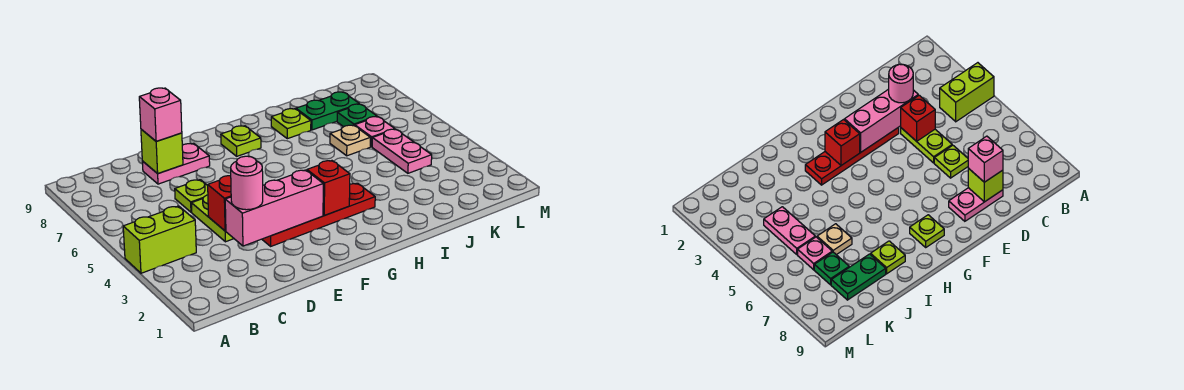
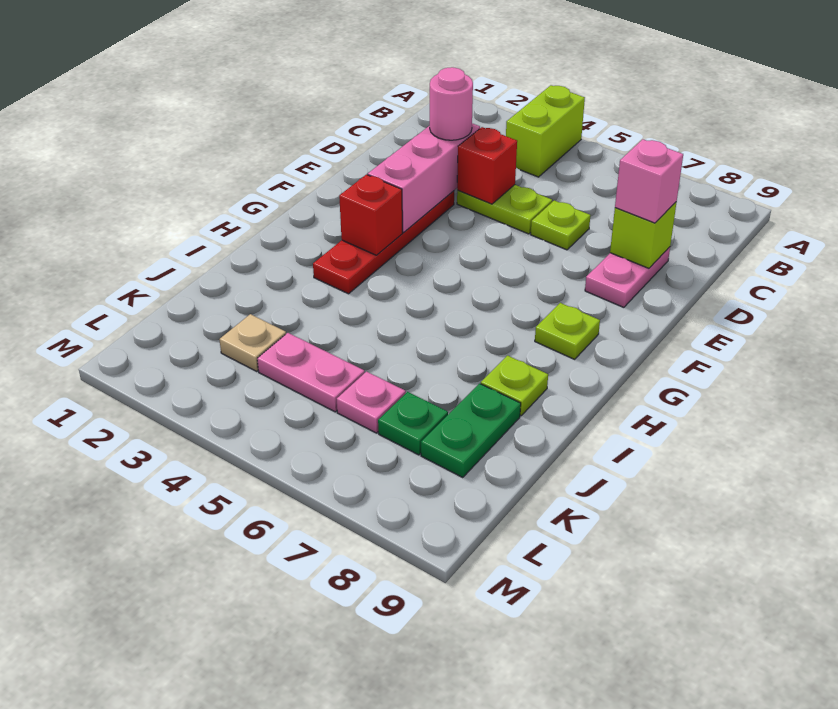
tan 1x1 plate [330,125,370,156] -> tan 1x1 plate moved to [219,314,286,371]

